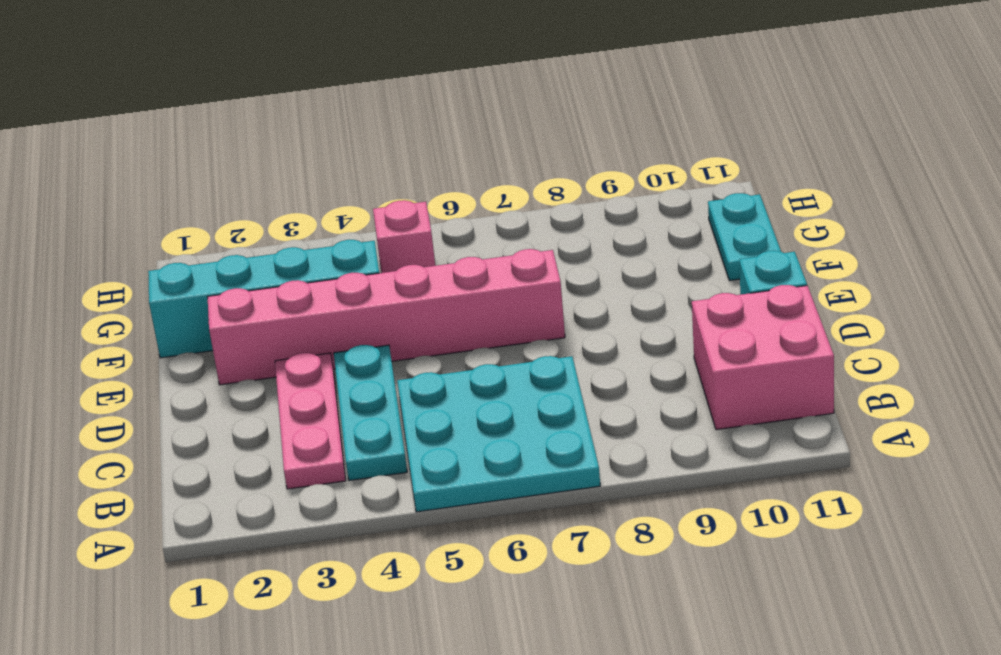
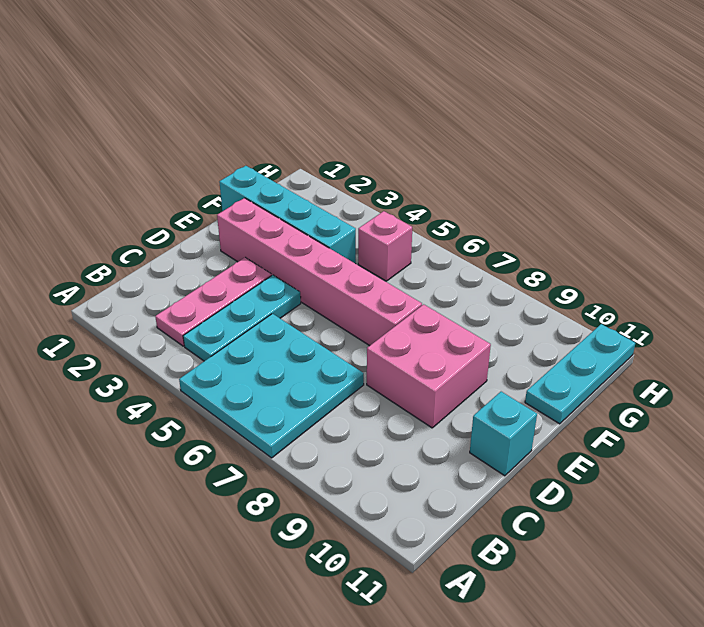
pink 2x2 brick [692,285,834,430] -> pink 2x2 brick moved to [367,304,491,428]
cyan 1x2 plate [708,193,781,280] -> cyan 1x3 plate [525,324,635,424]

